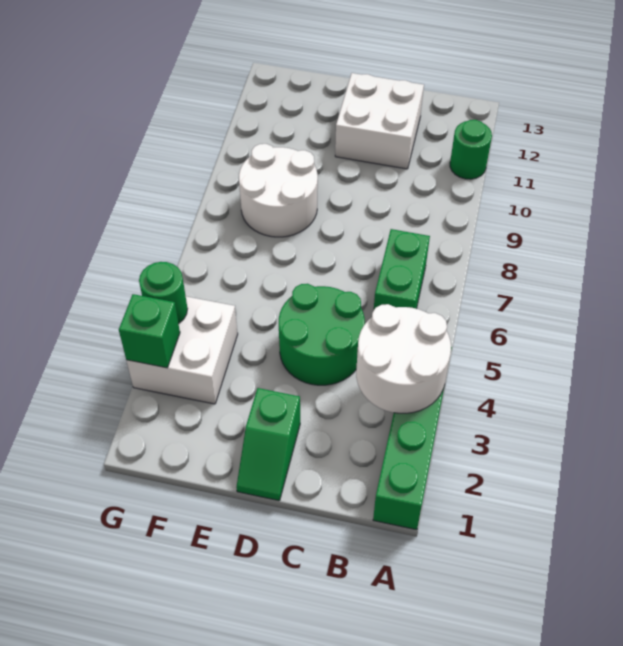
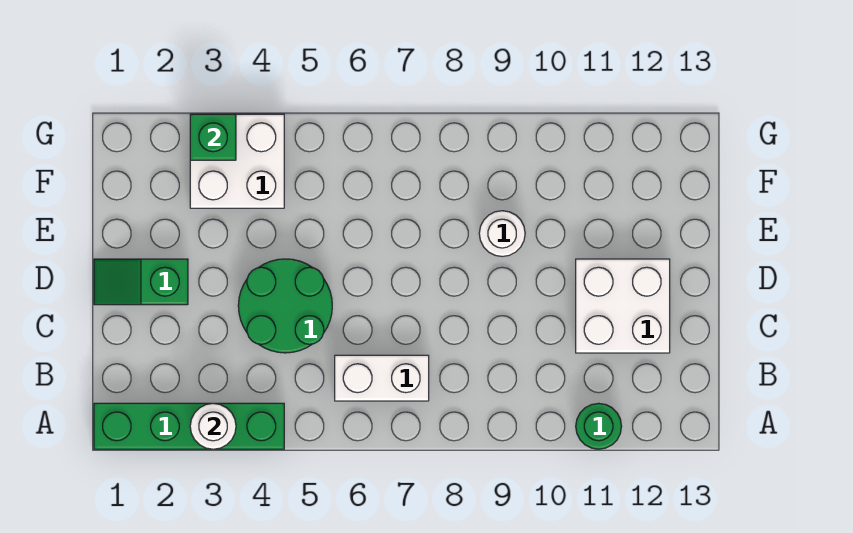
white 2x2 round brick [356,304,451,413] -> white 1x1 round brick [190,403,236,449]
green 1x2 brick [374,229,430,309] -> white 1x2 brick [335,355,429,401]
white 2x2 round brick [239,144,318,237] -> white 1x1 round brick [479,211,525,257]
green 1x1 round brick [139,262,188,323] -> none

